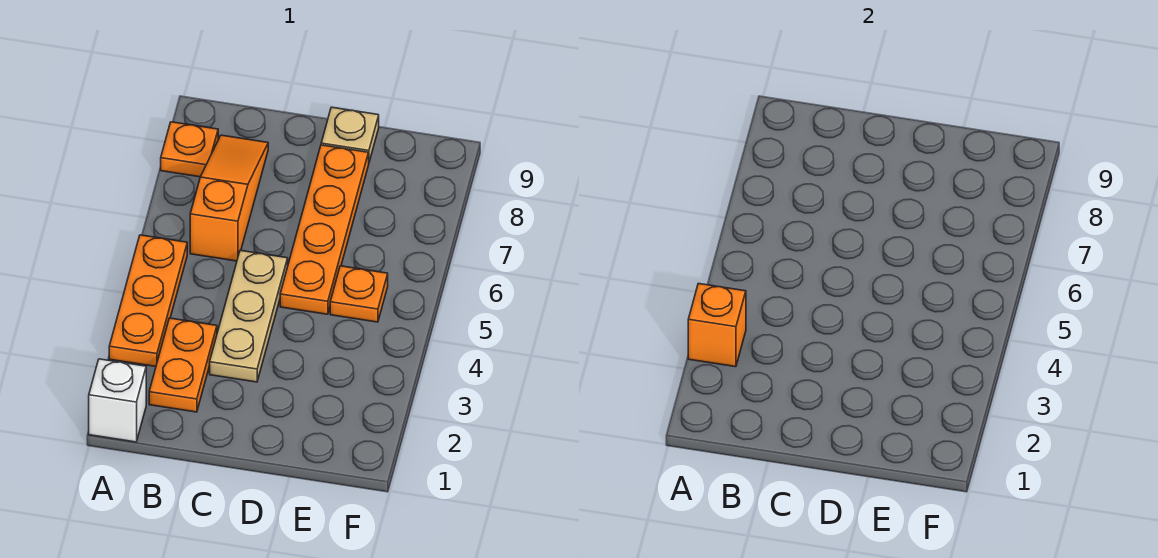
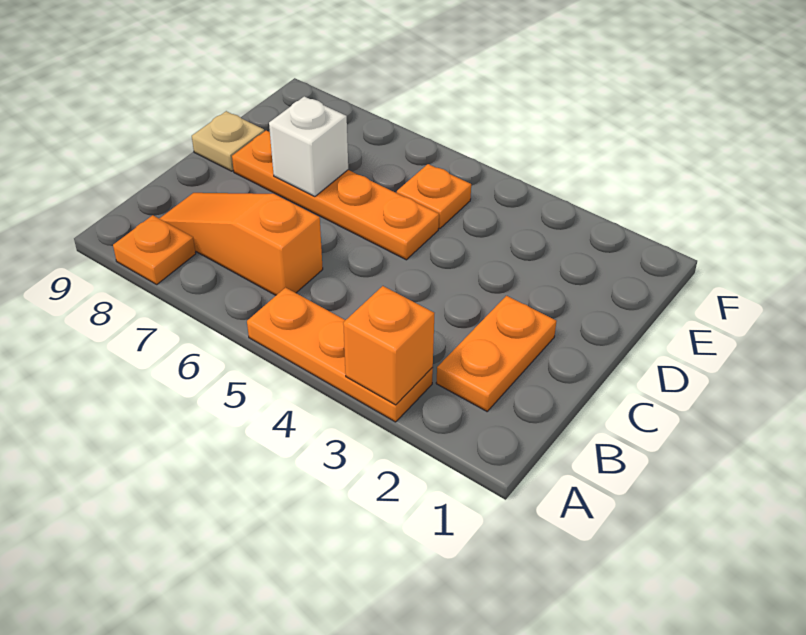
white 1x1 brick [89,359,146,442] -> white 1x1 brick moved to [269,96,348,197]
orange 1x2 plate [149,318,217,412] -> orange 1x2 plate turned to [436,296,556,411]
tan 1x3 plate [210,251,288,382] -> none

